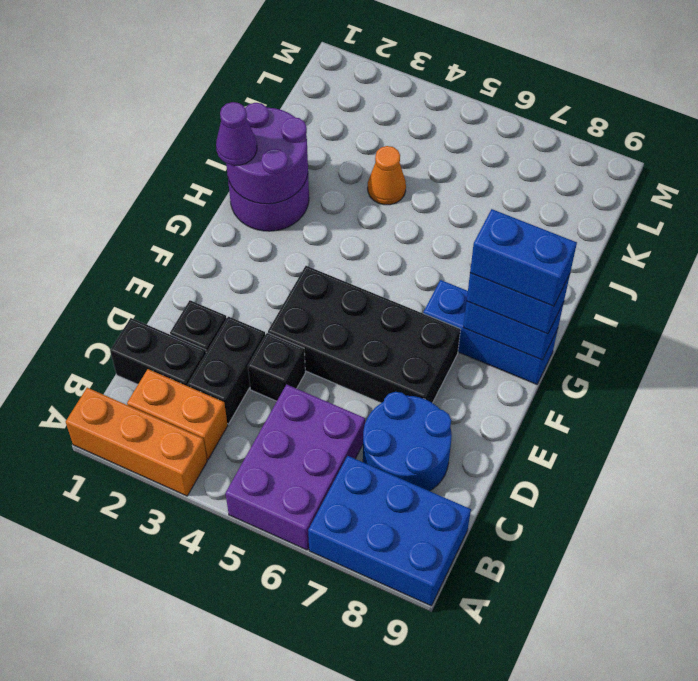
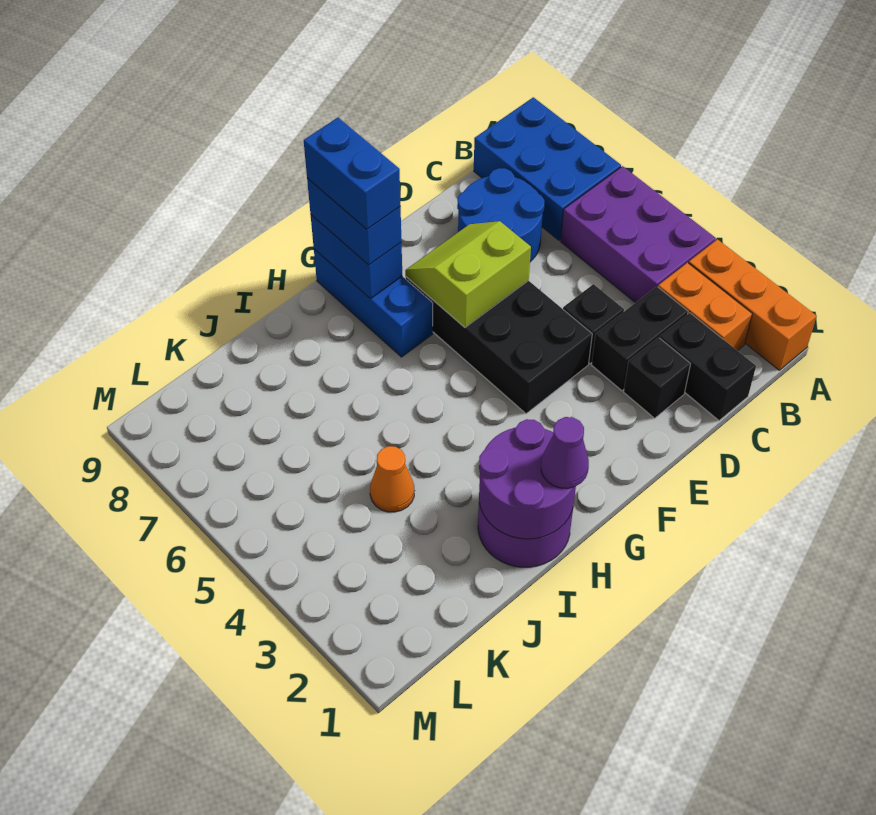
purple 2x3 brick [225,385,365,550] -> purple 2x3 brick turned to [561,166,716,303]
none -> lime 2x2 slope [405,221,531,327]

